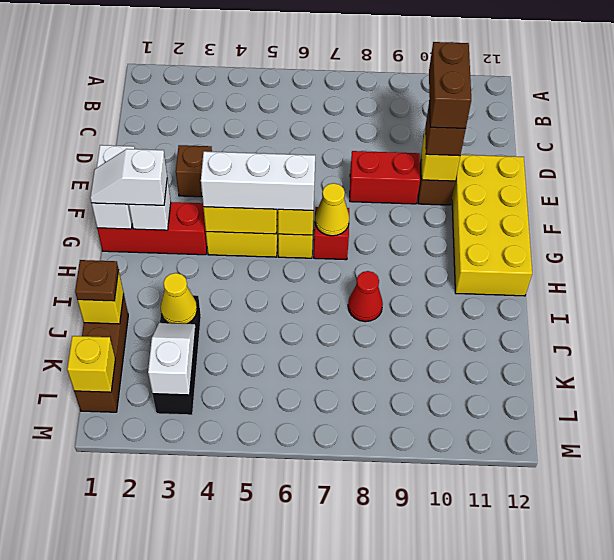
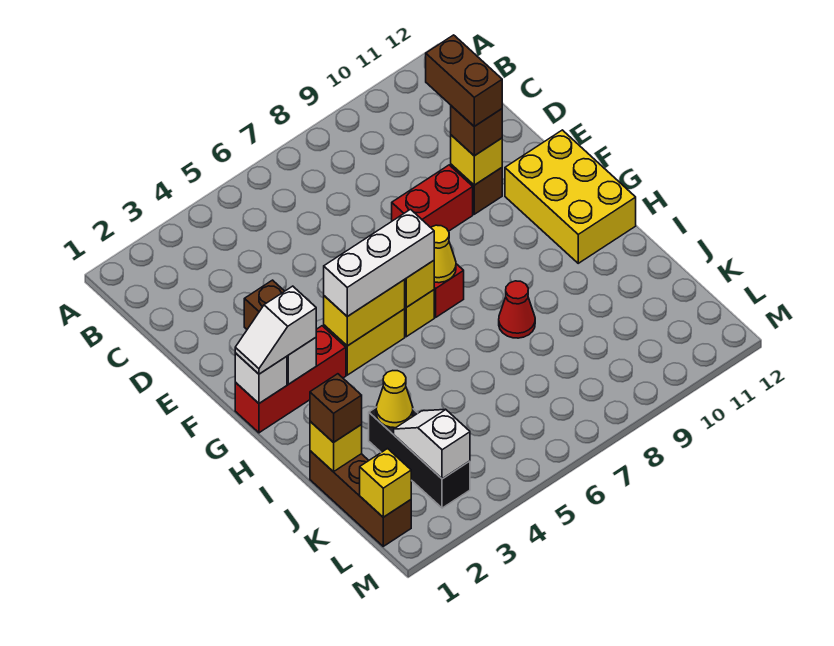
yellow 2x4 brick [452,155,532,296] -> yellow 2x3 brick [505,130,636,263]
white 1x2 brick [92,145,135,229] -> white 1x1 brick [235,353,287,403]
brown 1x1 plate [75,260,119,301] -> brown 1x1 brick [310,374,362,443]

